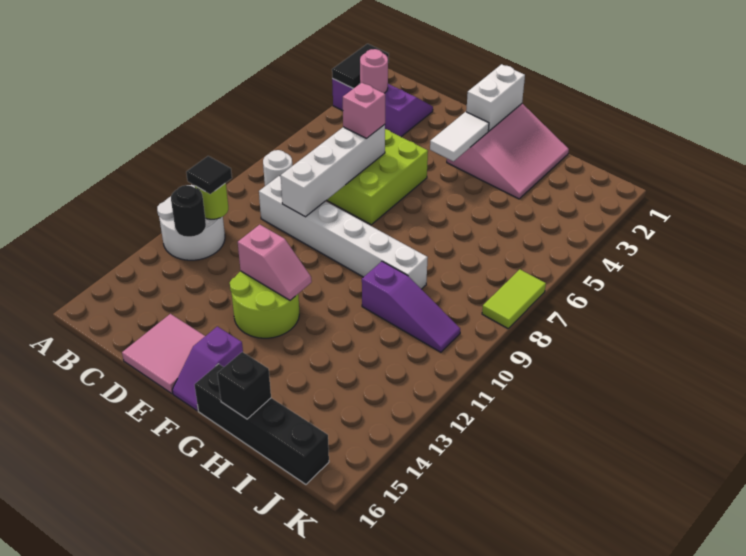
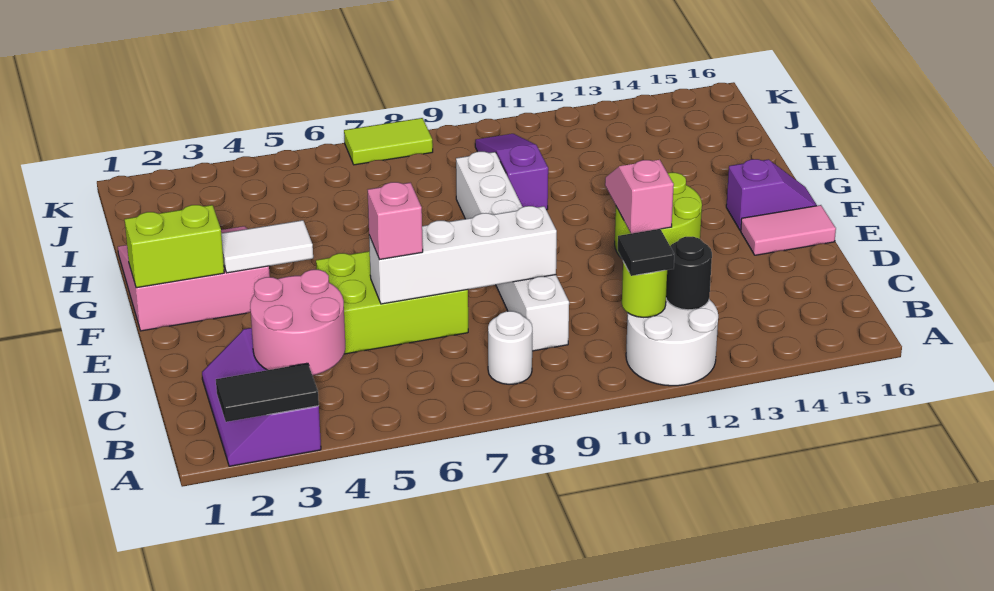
pink 1x1 round brick [360,49,388,93] -> pink 2x2 round brick [250,270,345,375]
pink 2x2 tile [122,314,205,393] -> pink 1x2 tile [741,205,836,255]
white 1x2 brick [466,64,525,131] -> lime 1x2 brick [125,205,224,288]
black 1x4 brick [195,364,329,484] -> none
black 1x1 brick [217,352,271,419] -> none

